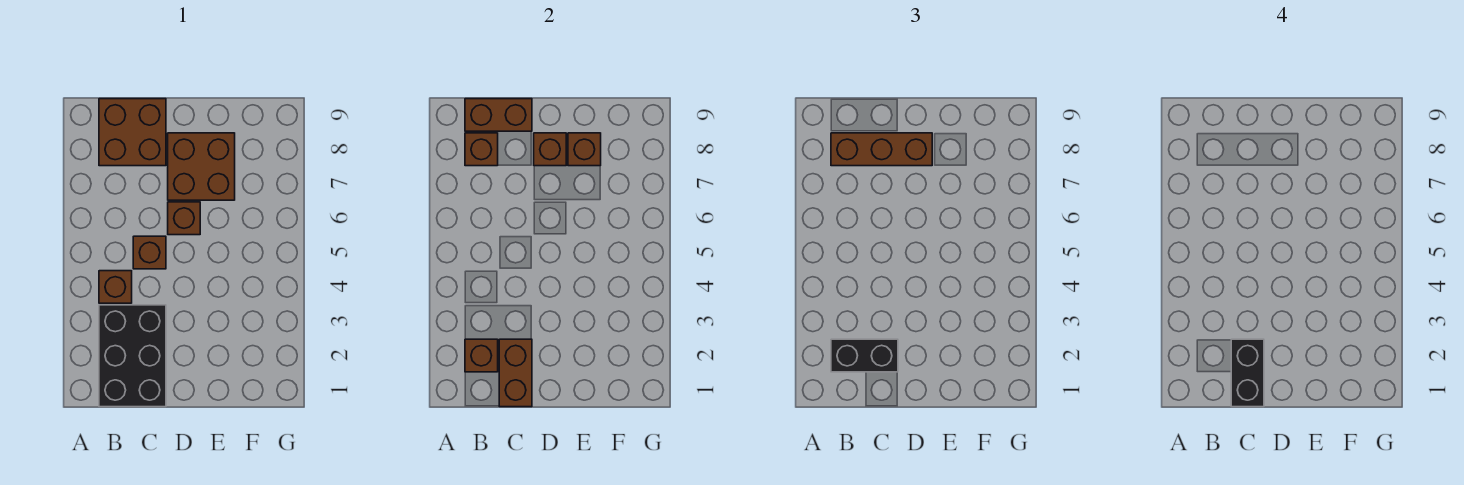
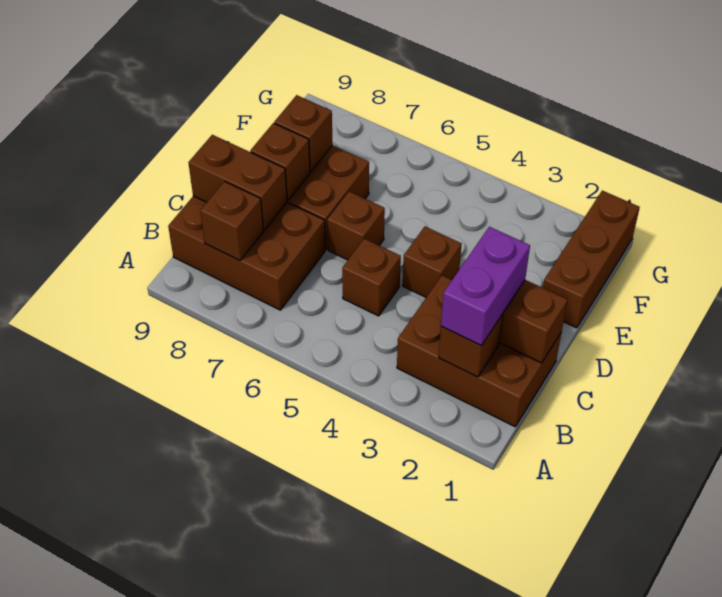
black 2x3 brick [99,305,166,407] -> brown 2x3 brick [397,275,562,427]
black 1x2 brick [831,339,898,372] -> purple 1x2 brick [441,227,530,346]
brown 1x1 brick [99,271,132,303] -> brown 1x1 brick moved to [403,227,462,297]
brown 2x2 brick [99,99,166,166] -> brown 2x3 brick [168,196,325,310]
brown 1x3 brick [831,133,932,166] -> brown 1x3 brick moved to [543,191,640,328]
brown 1x2 brick [465,99,532,131] -> brown 1x2 brick turned to [188,135,287,230]
black 1x2 brick [1231,339,1264,407] -> none

